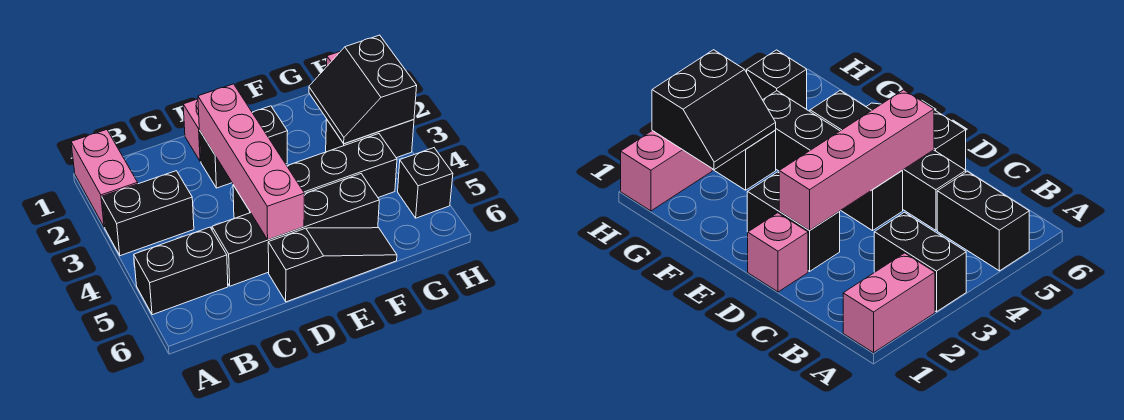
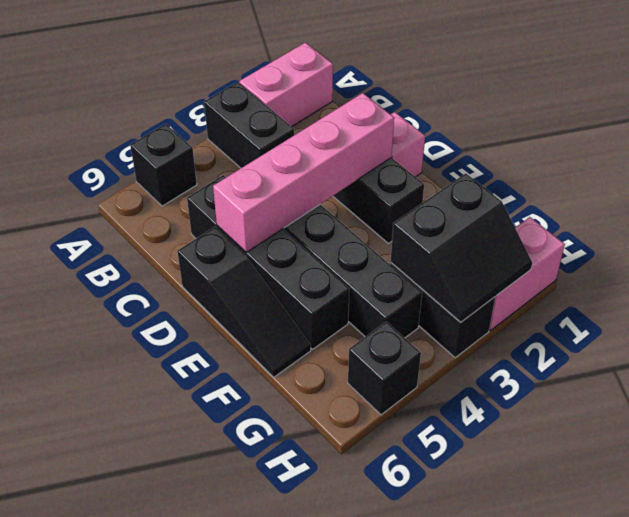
black 1x2 brick [134,227,228,315] -> black 1x1 brick [130,124,197,206]
black 2x2 slope [309,35,417,144] -> black 2x2 slope turned to [390,173,532,322]

